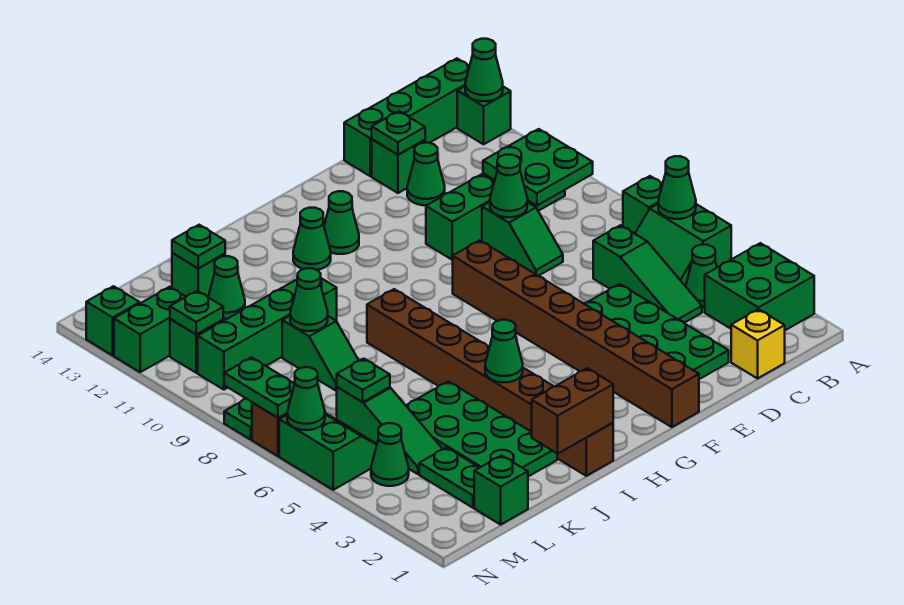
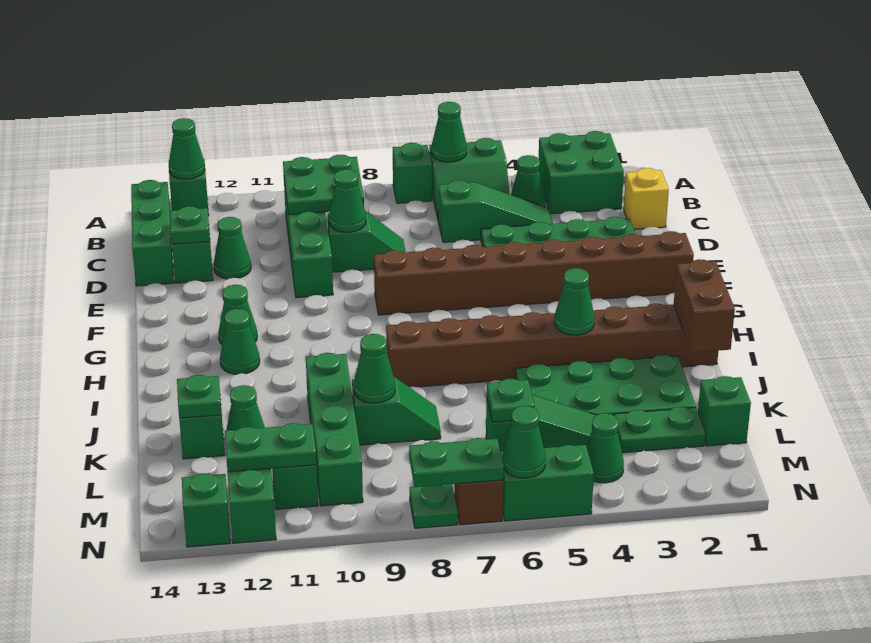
green 1x4 brick [344,59,470,176] -> green 1x3 brick [131,180,174,286]
green 1x1 plate [170,291,223,334] -> green 1x2 plate [225,423,317,472]

